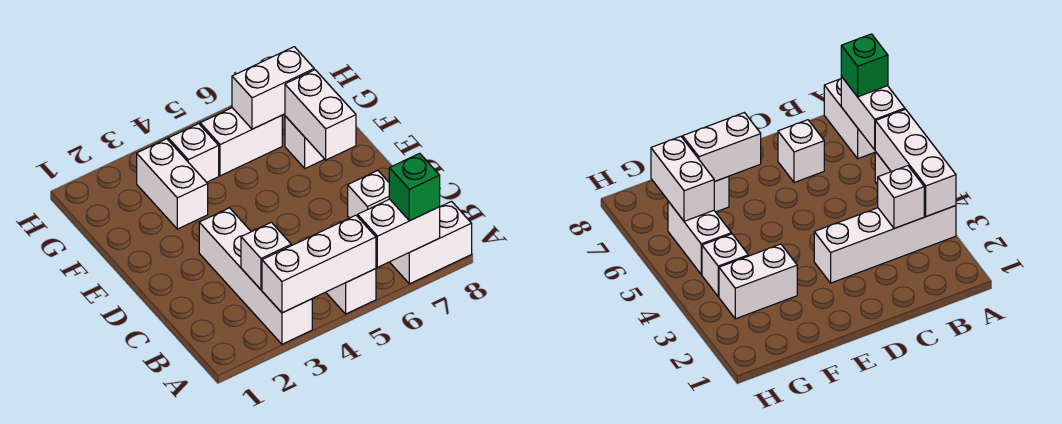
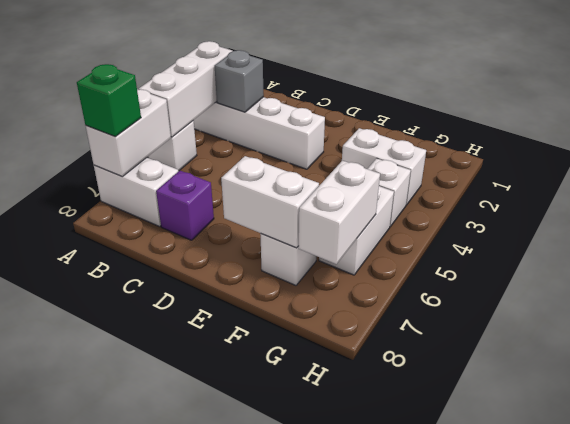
white 1x2 brick [390,202,472,284] -> white 1x2 brick turned to [94,158,179,227]
white 1x1 brick [241,222,291,290] -> grey 1x1 brick [215,50,264,112]
white 1x1 brick [348,171,389,218] -> purple 1x1 brick [156,171,214,240]

